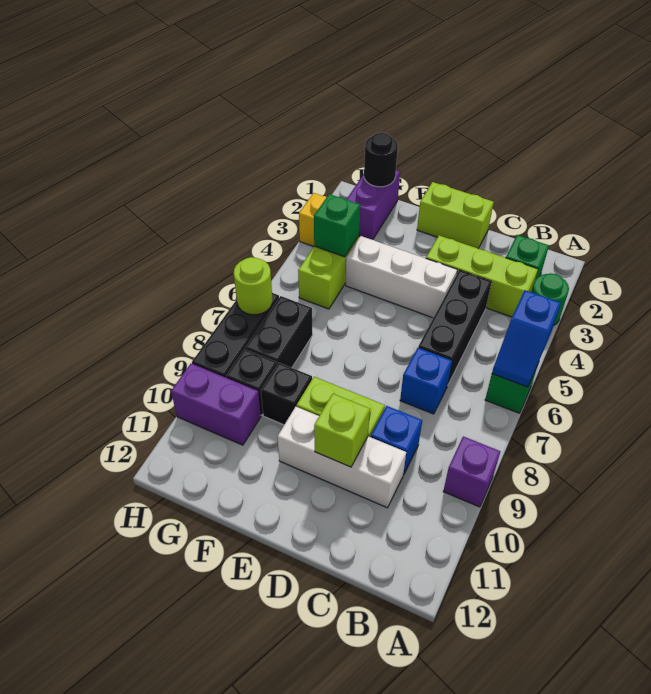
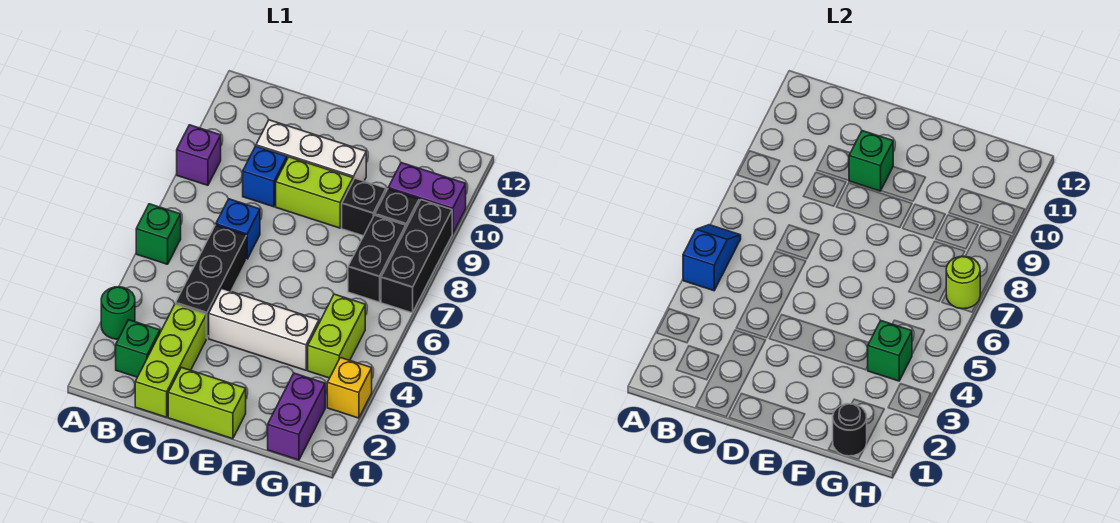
lime 1x3 brick [426,236,538,317] -> lime 1x3 brick turned to [135,304,206,417]
lime 1x1 brick [314,394,370,467] -> green 1x1 brick [849,131,893,191]

